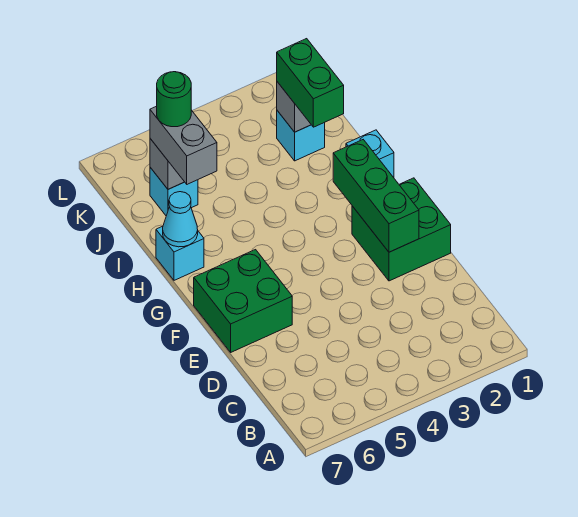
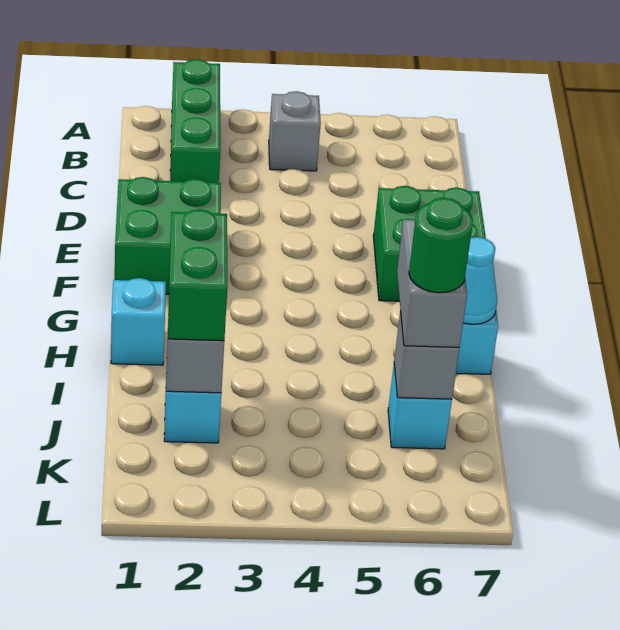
none -> grey 1x1 brick [269,91,321,171]
green 1x3 brick [333,140,419,252] -> green 1x3 brick moved to [170,59,220,183]

